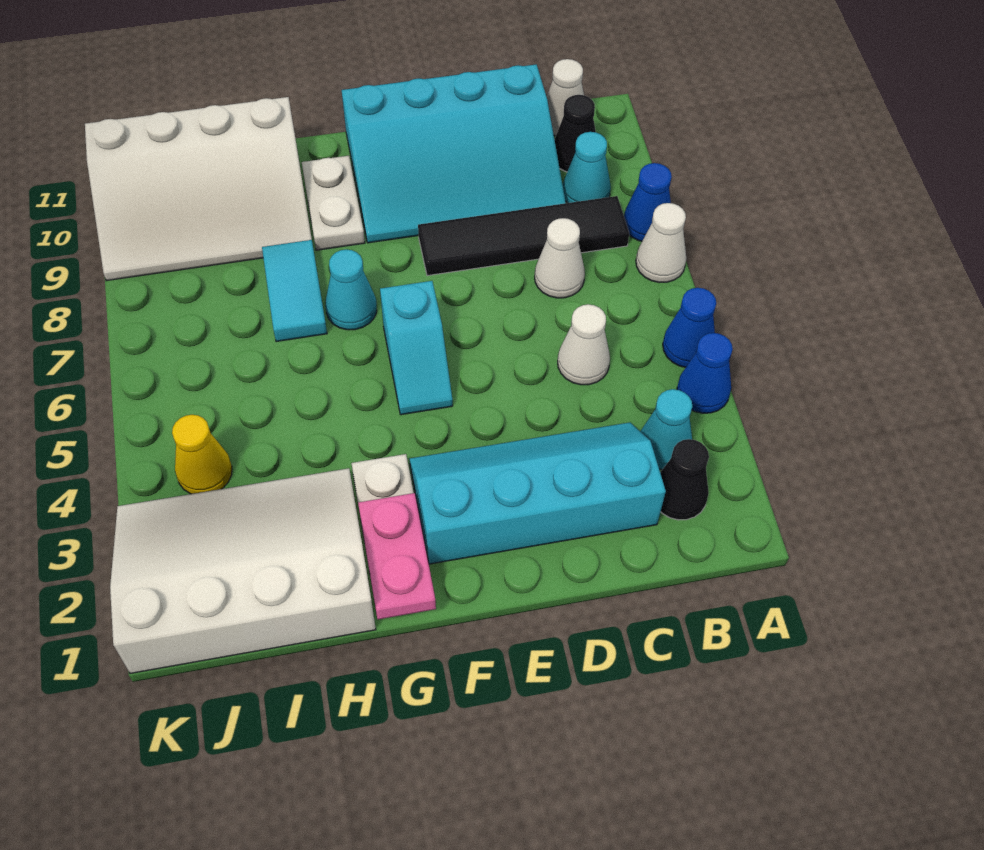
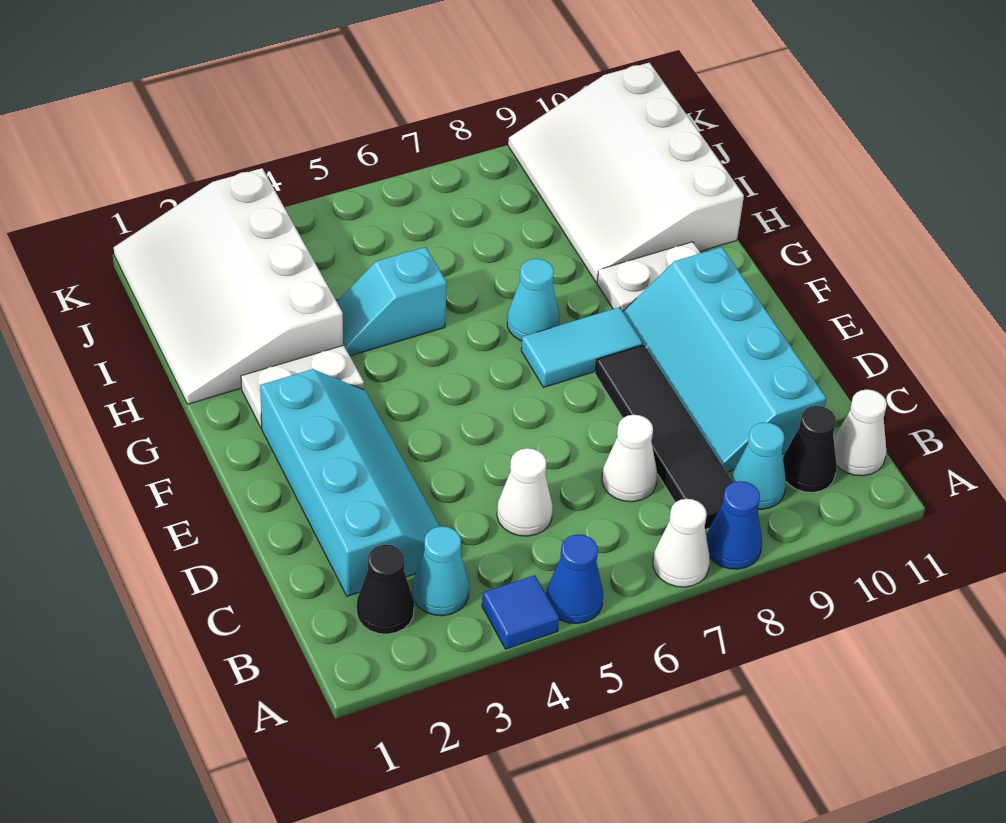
blue 1x1 cone [677,333,733,413] -> blue 1x1 tile [482,575,559,649]
cyan 3x4 slope [342,64,566,243] -> cyan 2x4 slope [623,247,826,472]
cyan 1x2 slope [380,281,453,415] -> cyan 1x2 slope moved to [337,247,447,356]
pink 1x2 plate [358,493,436,619] -> none
white 3x4 slope [110,468,376,673] -> white 3x4 slope turned to [114,168,343,404]
cyan 1x2 tile [262,240,327,342] -> cyan 1x2 tile moved to [521,307,643,387]
yellow 1x1 cone [172,415,232,494] -> none

